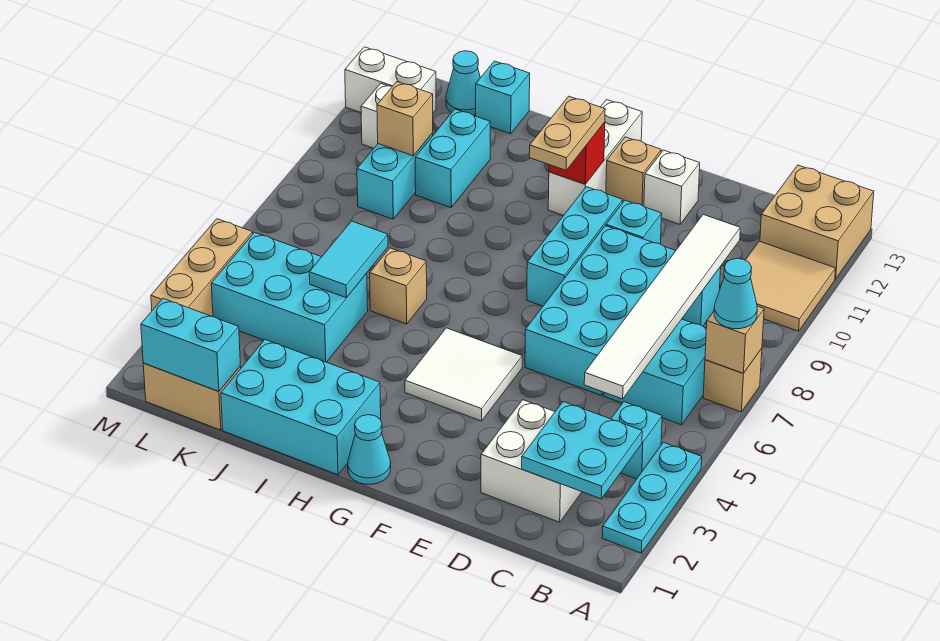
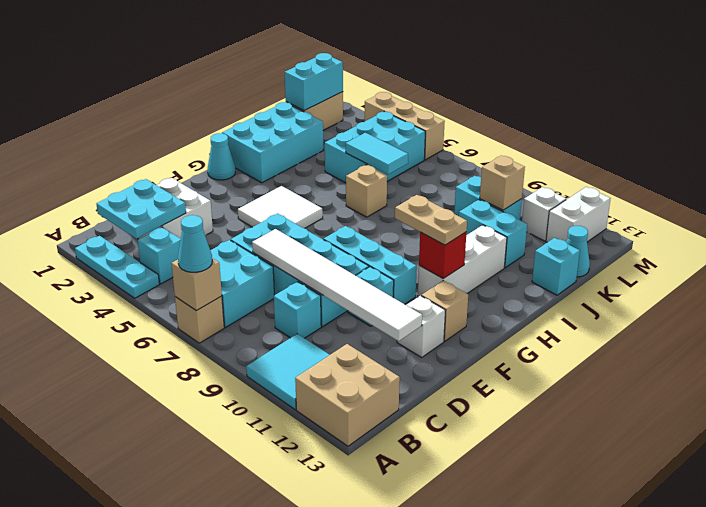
tan 2x2 tile [746,241,836,331] -> cyan 2x2 tile [246,334,329,410]
white 1x6 tile [584,215,740,399] -> white 1x6 tile moved to [252,229,422,341]
white 1x3 brick [548,100,642,215] -> white 1x3 brick turned to [418,225,507,297]

